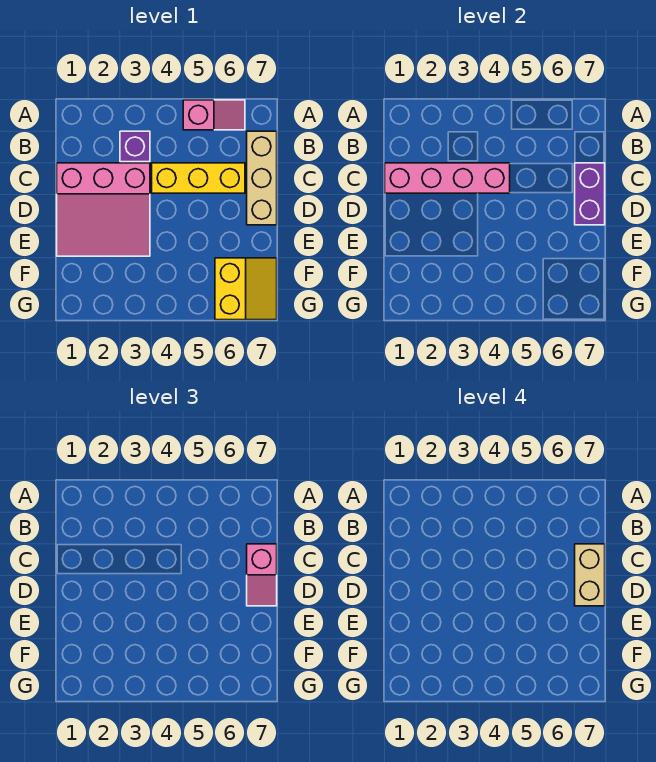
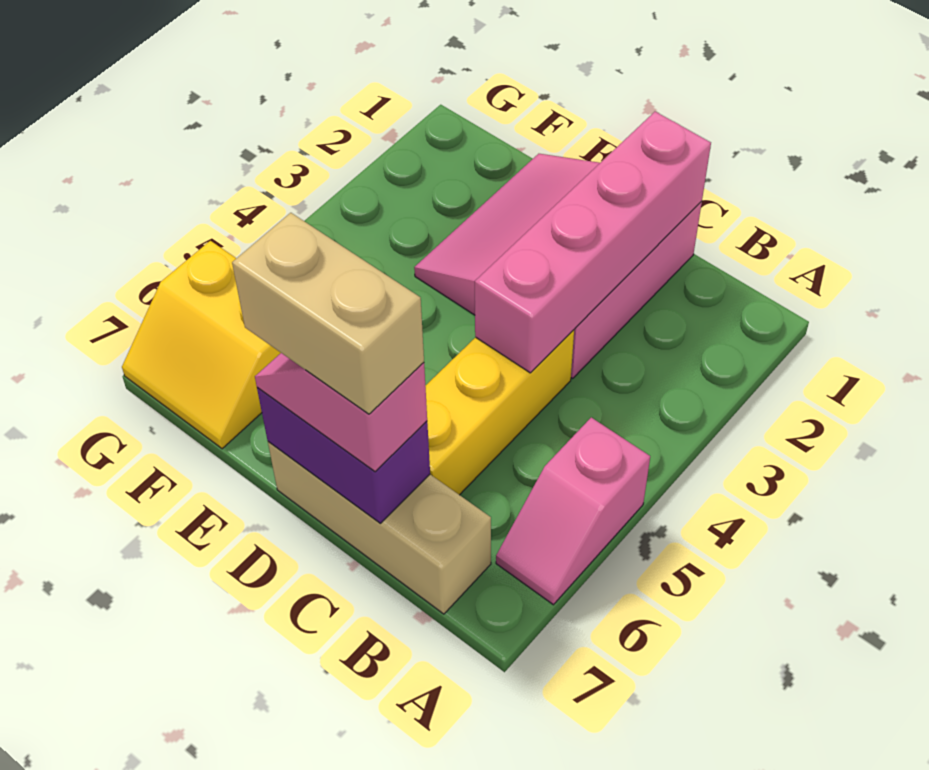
purple 1x1 brick [120,131,150,162] -> none

